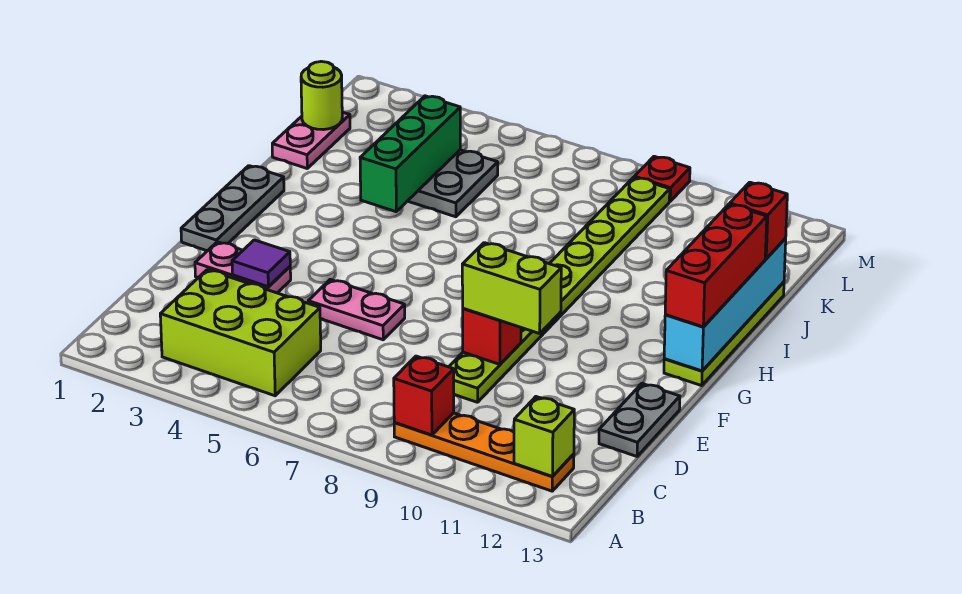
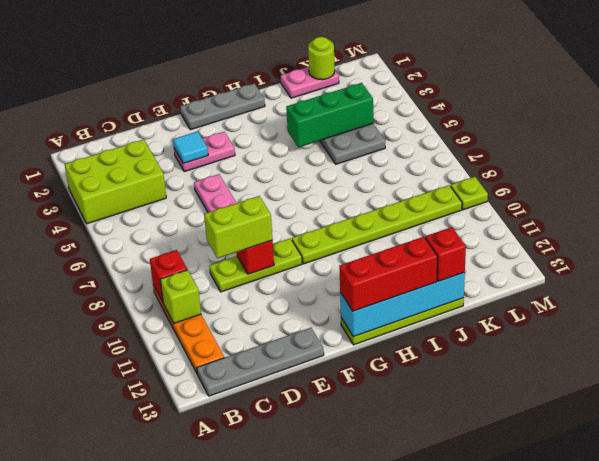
lime 2x3 brick [160,270,321,396] -> lime 2x3 brick turned to [65,139,166,224]
lime 1x1 brick [514,397,574,476] -> lime 1x1 brick moved to [160,270,201,323]
grey 1x2 plate [599,384,680,456] -> grey 1x4 plate [197,328,324,396]
pink 1x2 plate [195,242,291,293] -> pink 1x2 plate turned to [174,132,235,172]
purple 1x1 tile [232,240,290,287] -> cyan 1x1 tile [173,131,208,163]
lime 1x2 brick [462,243,561,334] -> lime 1x2 brick turned to [204,196,273,258]
red 1x1 plate [634,156,690,201] -> lime 1x1 plate [451,177,488,210]

